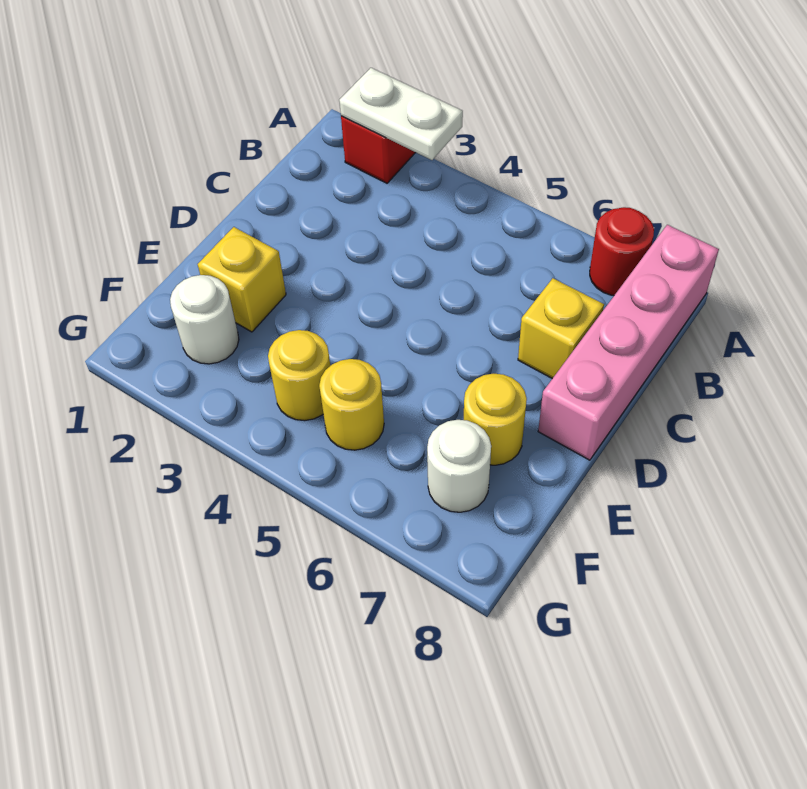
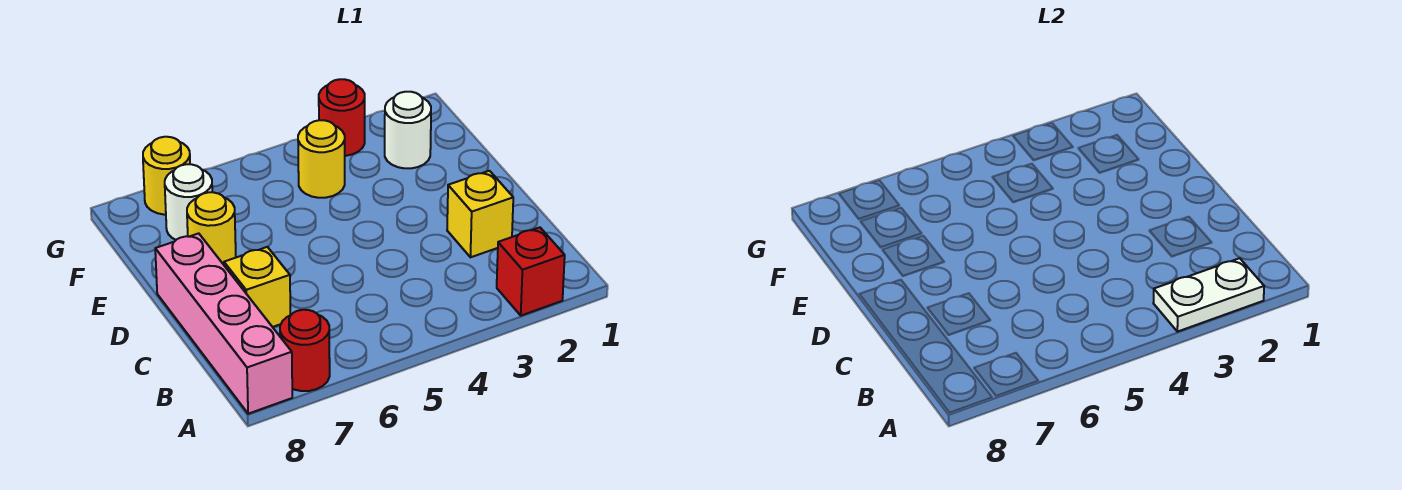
yellow 1x1 brick [198,227,286,332] -> yellow 1x1 brick moved to [447,171,513,257]
yellow 1x1 round brick [319,359,384,450] -> yellow 1x1 round brick moved to [143,137,190,215]
none -> red 1x1 round brick [319,79,365,156]

